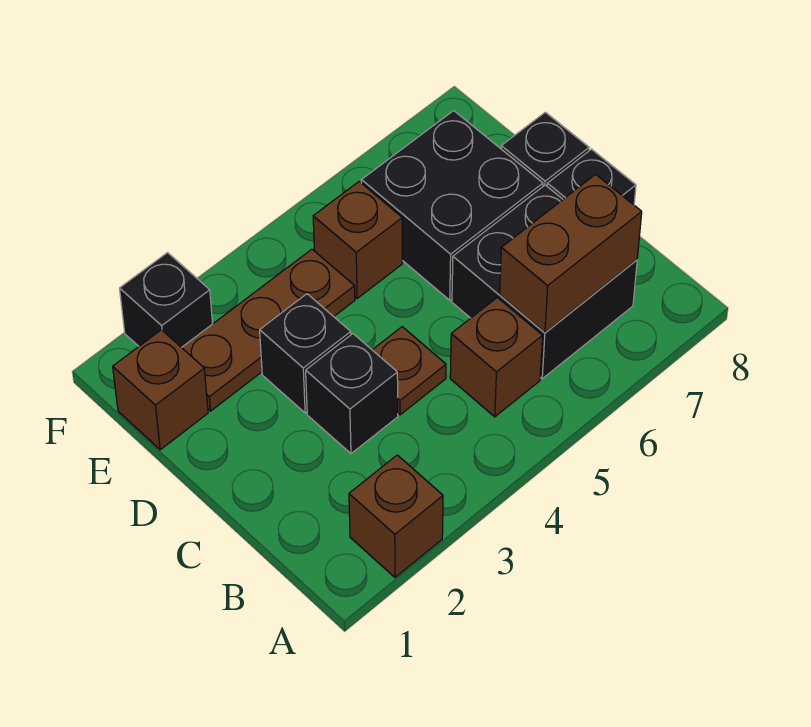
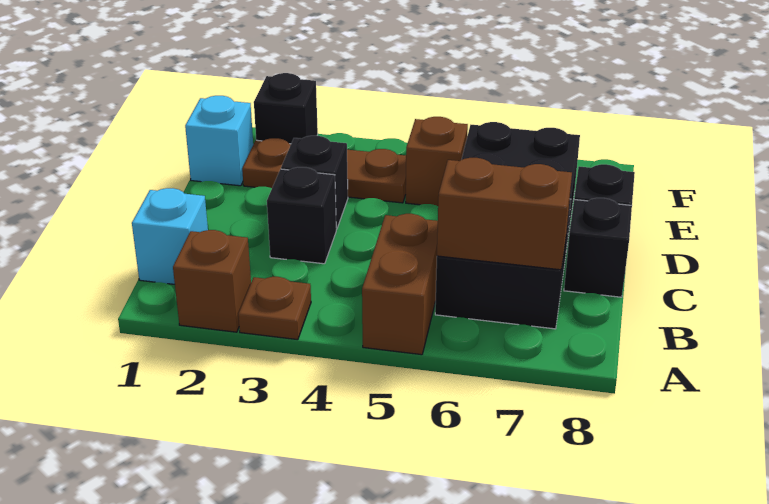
none -> cyan 1x1 brick [132,188,208,284]
brown 1x1 brick [450,297,543,417] -> brown 1x2 brick [362,214,438,355]
brown 1x1 plate [373,327,446,415] -> brown 1x1 plate moved to [238,277,311,340]
brown 1x1 brick [113,330,208,450] -> cyan 1x1 brick [185,96,253,186]

